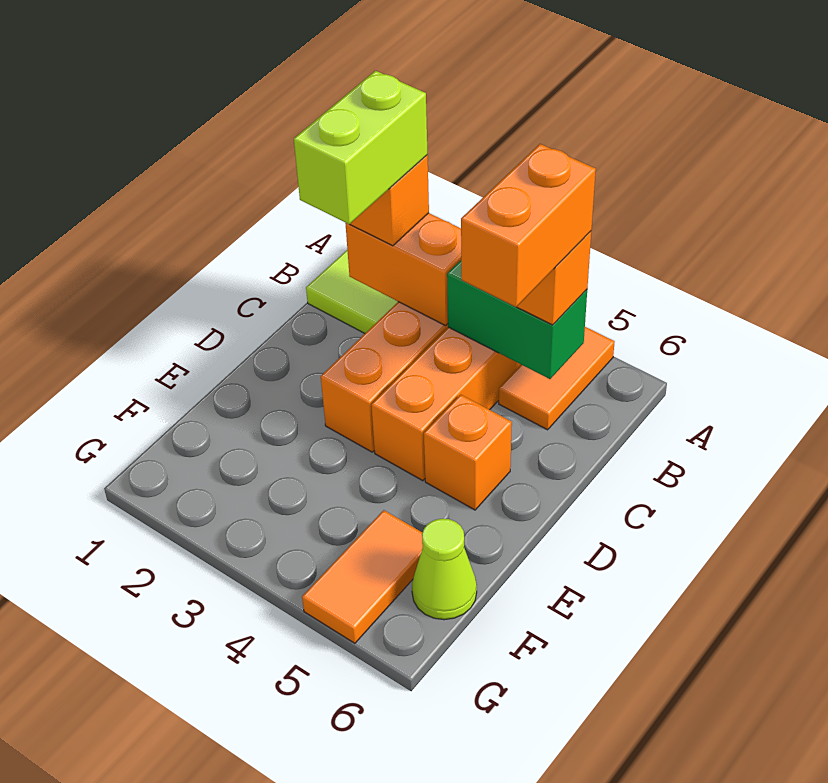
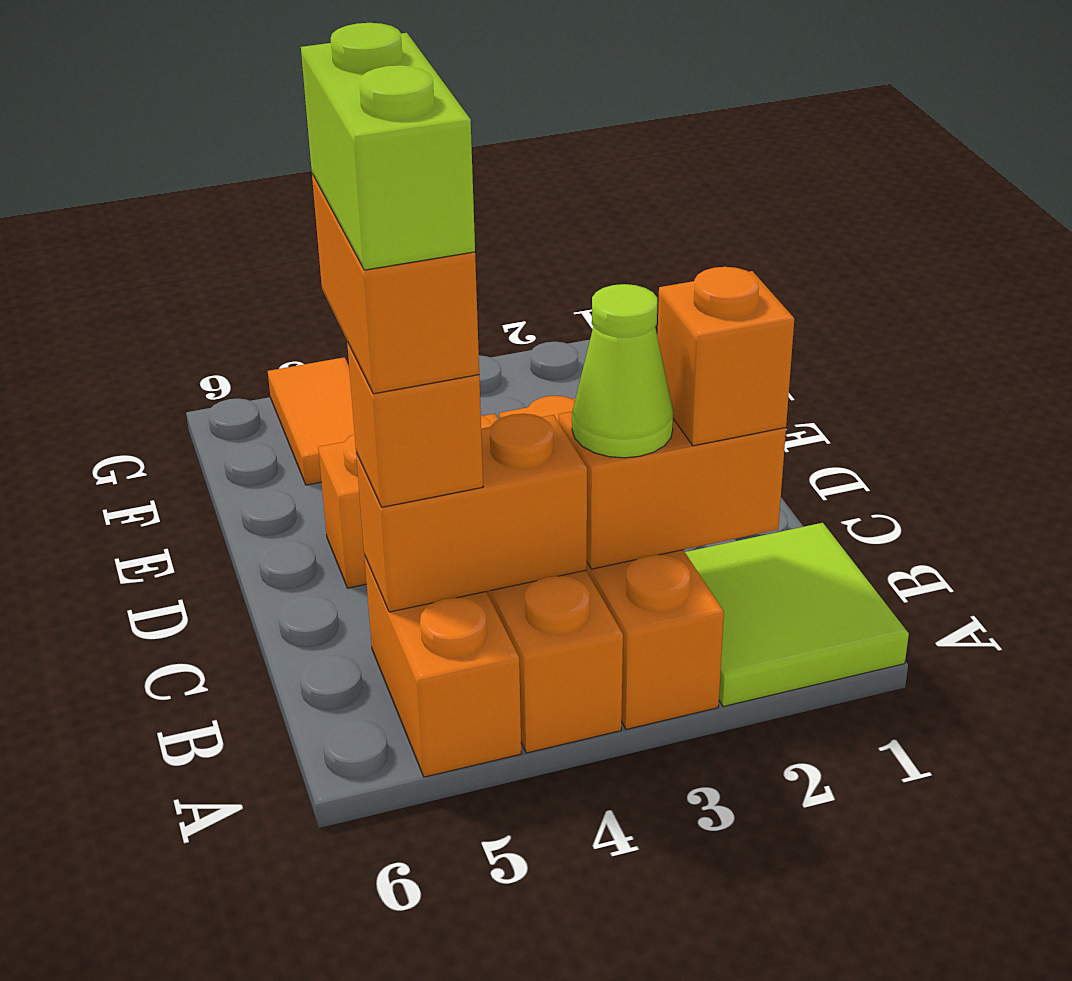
orange 1x2 tile [499,327,615,430] -> orange 1x2 brick [364,555,521,777]
lime 1x2 brick [294,71,427,224] -> lime 1x2 brick moved to [301,23,475,270]
green 1x2 brick [447,260,587,379] -> orange 1x2 brick [356,414,587,612]
lime 1x1 cone [412,519,477,620] -> lime 1x1 cone moved to [572,284,673,458]

